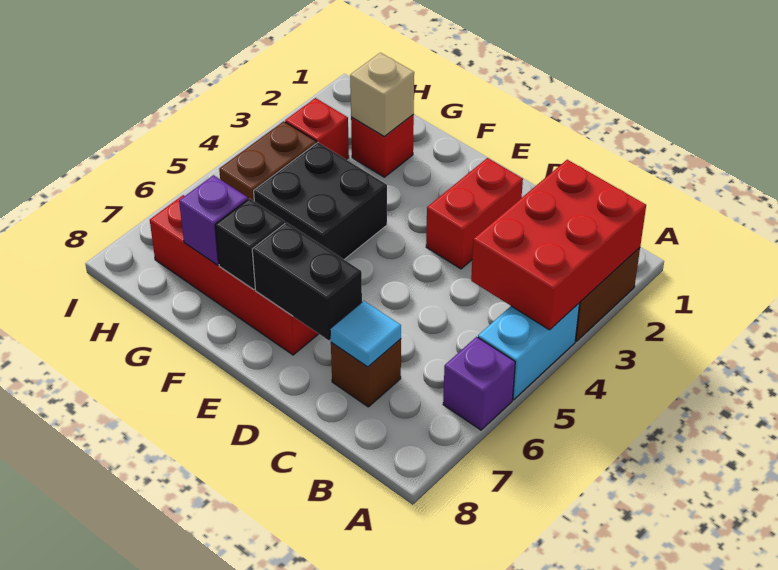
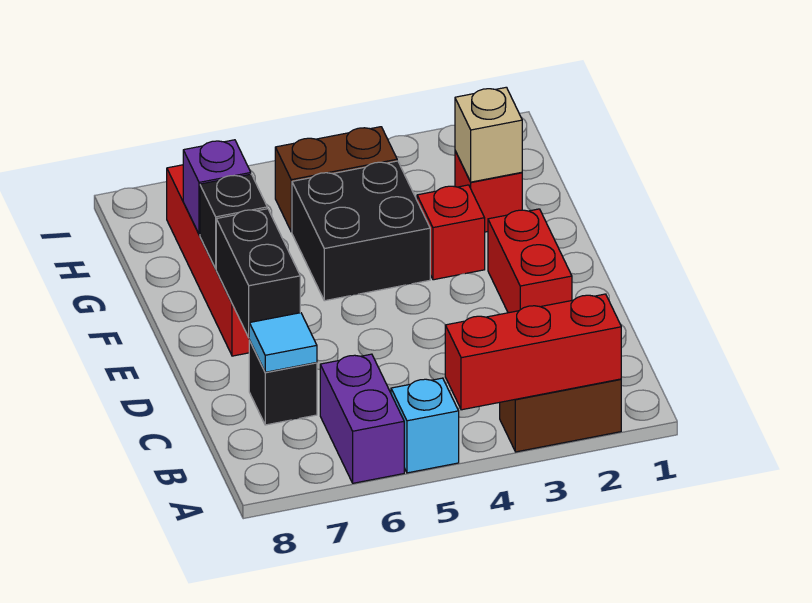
red 2x3 brick [471,160,646,330] -> red 1x3 brick [445,294,621,410]
cyan 1x2 brick [478,303,580,400] -> cyan 1x1 brick [391,378,459,473]
purple 1x1 brick [443,337,515,430] -> purple 1x2 brick [320,354,404,483]
brown 1x1 brick [331,339,401,407] -> black 1x1 brick [249,340,317,425]
red 1x2 brick [426,158,523,269] -> red 1x2 brick turned to [488,209,572,313]
red 1x1 brick [285,98,349,160] -> red 1x1 brick moved to [417,185,485,280]

